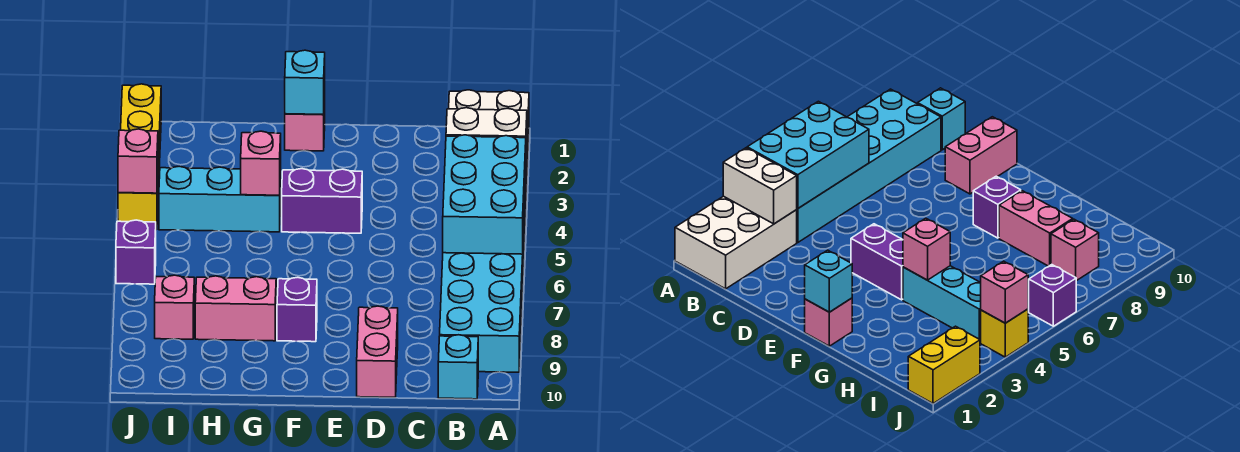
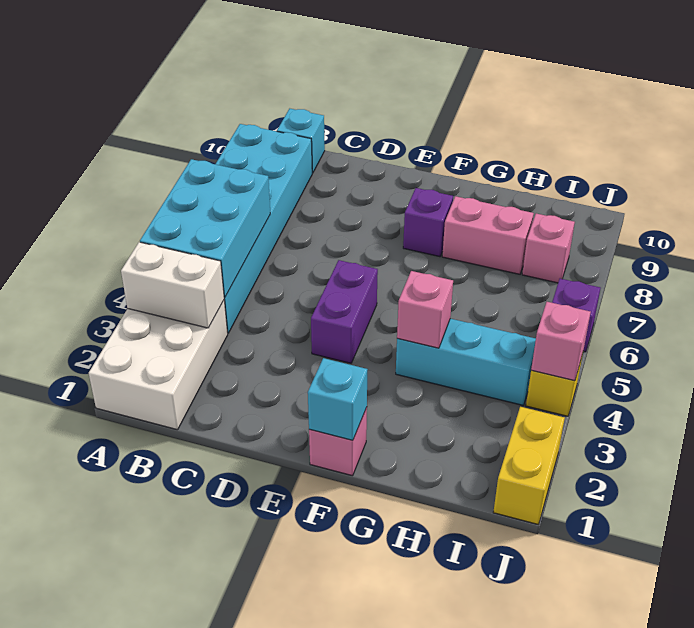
pink 1x2 brick [357,306,398,397] -> none
purple 1x2 brick [282,169,362,233] -> purple 1x2 brick turned to [311,260,378,363]

